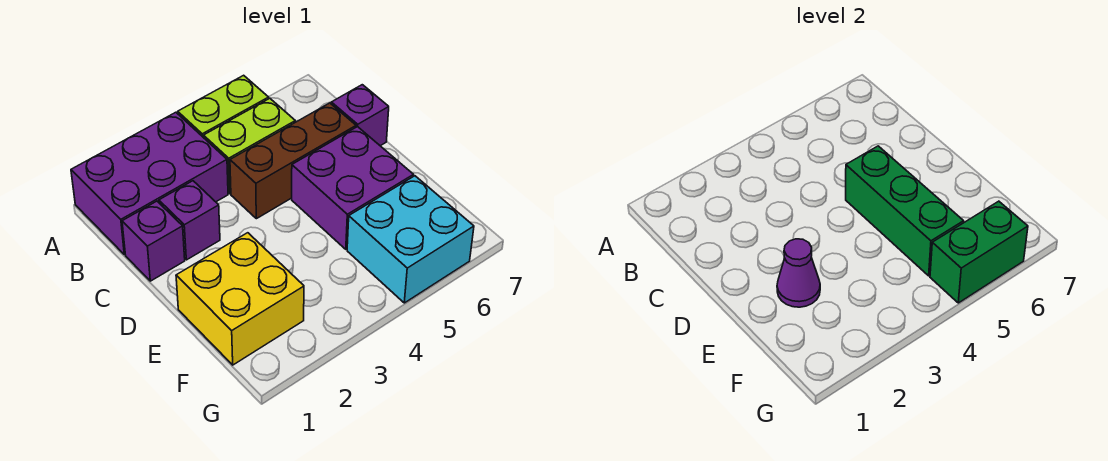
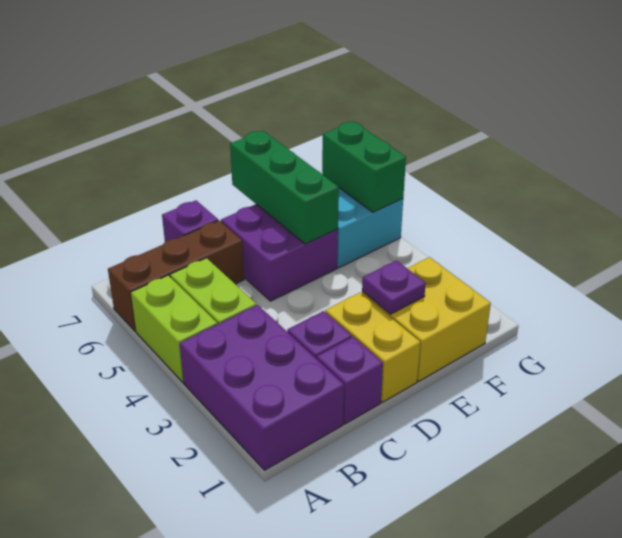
brown 1x3 brick [230,103,356,219] -> brown 1x3 brick turned to [108,220,244,331]
none -> yellow 1x2 brick [325,292,420,402]
green 1x3 brick [846,146,964,276] -> green 1x3 brick turned to [230,131,339,244]
purple 1x1 cone [777,239,820,307] -> purple 1x1 plate [362,260,426,314]

